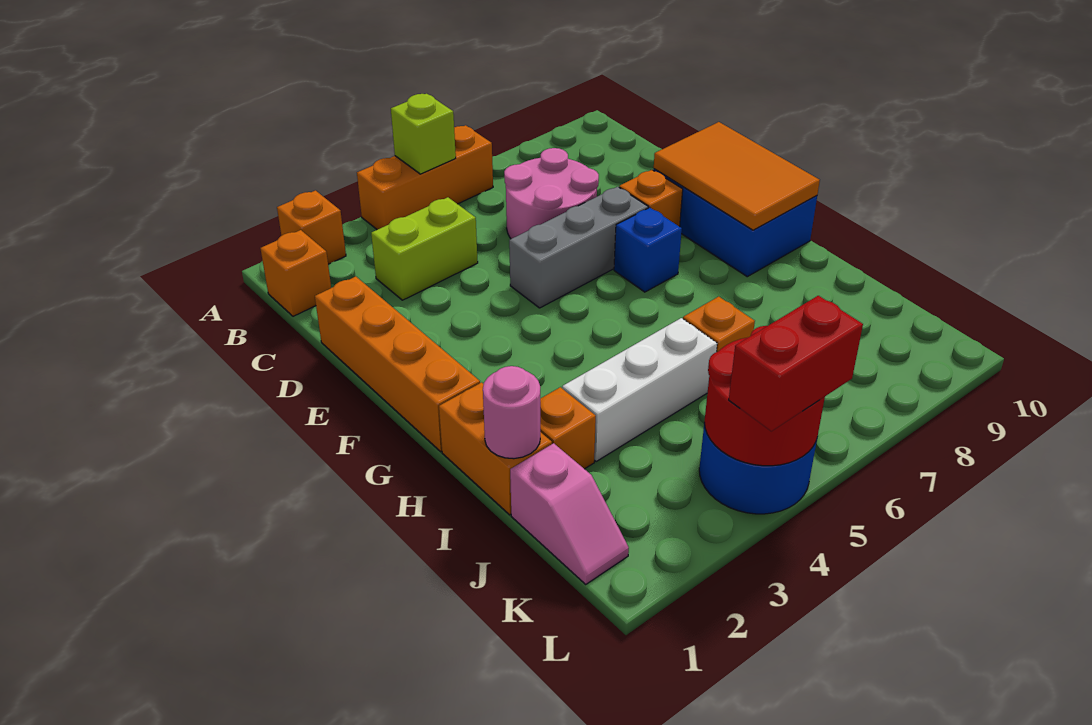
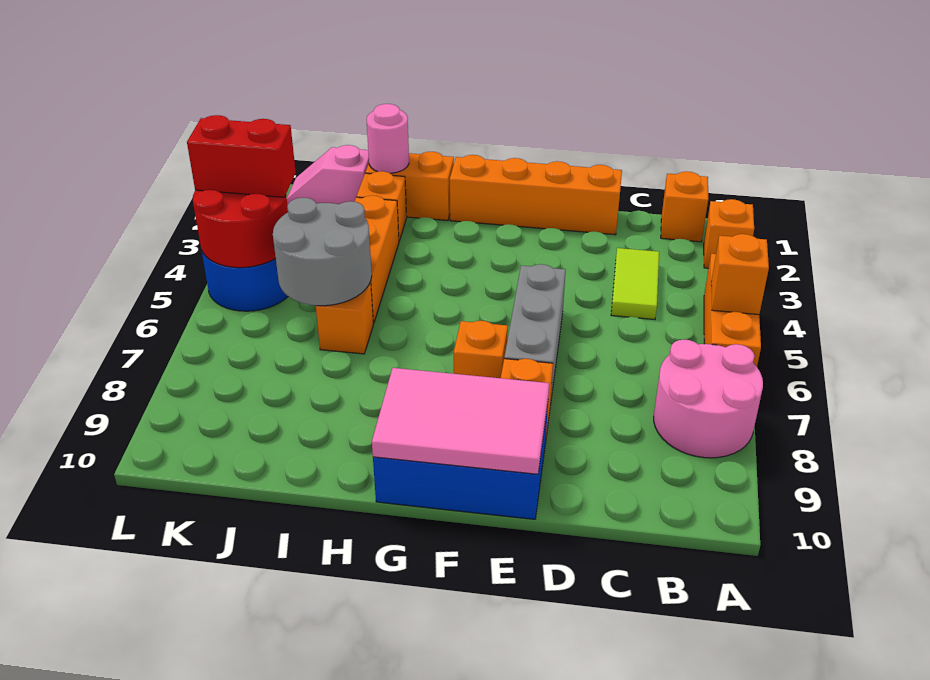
lime 1x1 brick [391,94,456,174] -> orange 1x1 brick [711,234,769,315]
lime 1x2 brick [371,197,478,300] -> lime 1x2 tile [611,248,659,320]
pink 2x2 round brick [504,148,599,239] -> pink 2x2 round brick moved to [654,340,763,458]
orange 2x3 tile [654,122,820,230] -> pink 2x3 tile [372,368,549,474]
blue 1x1 brick [614,208,682,292] -> orange 1x1 brick [454,321,508,378]
white 1x3 brick [562,318,717,461] -> orange 1x3 brick [354,195,399,324]
none -> grey 2x2 round brick [273,198,372,306]
red 1x2 brick [729,296,863,431] -> red 1x2 brick turned to [187,115,296,197]

